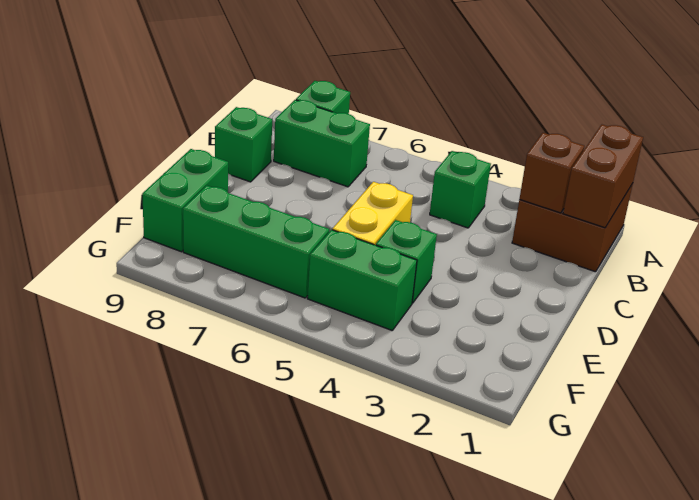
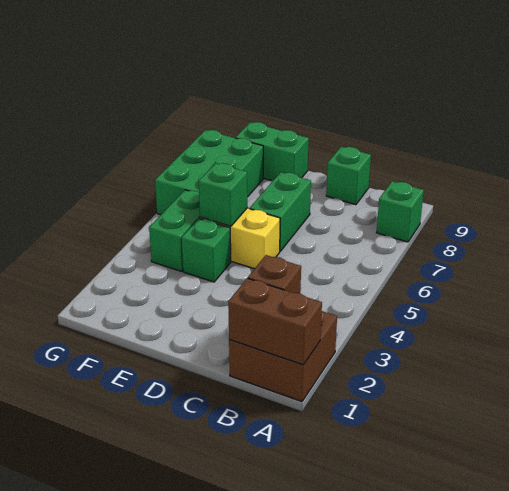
green 1x1 brick [430,151,491,228] -> green 1x1 brick moved to [199,163,247,226]
green 1x2 brick [274,100,370,187] -> green 1x2 brick moved to [250,172,311,251]
green 1x3 brick [183,185,329,298] -> green 2x3 brick [155,130,263,215]

